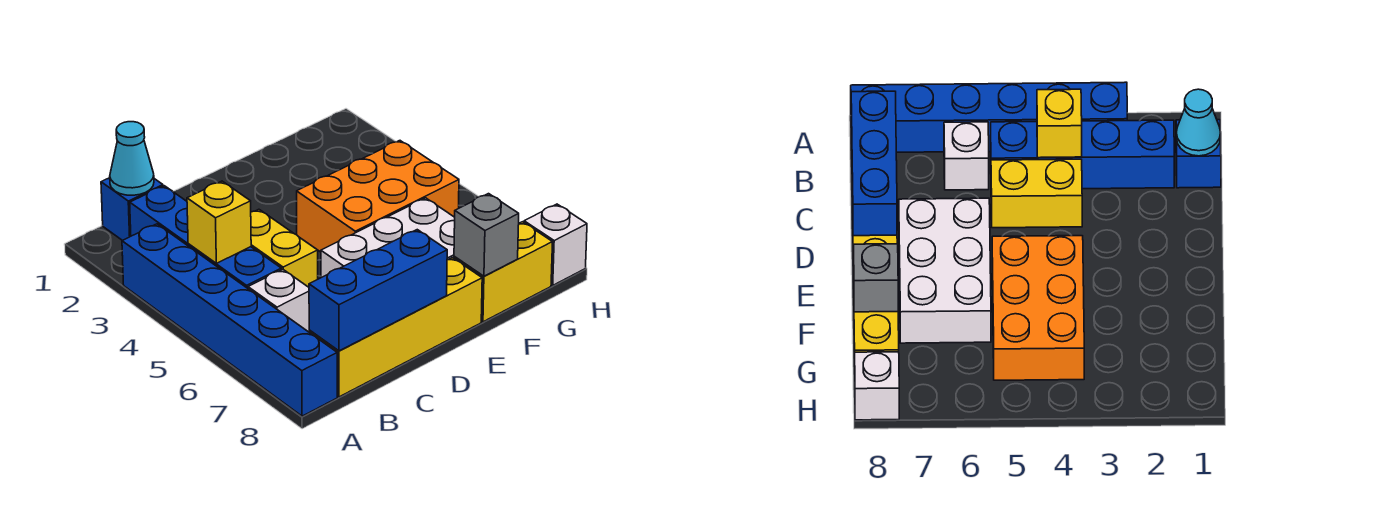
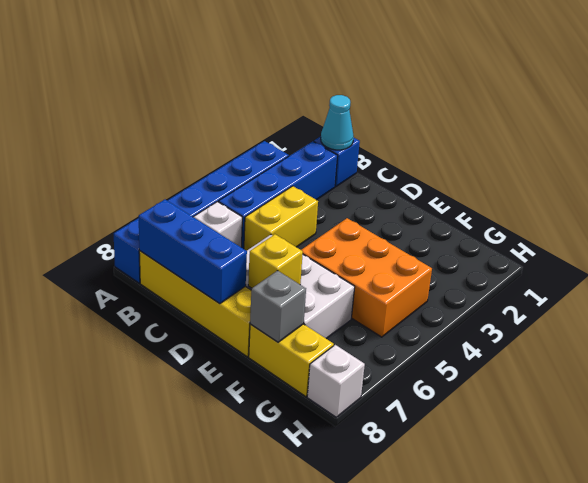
yellow 1x1 brick [187,181,251,263] -> yellow 1x1 brick moved to [248,234,303,288]

